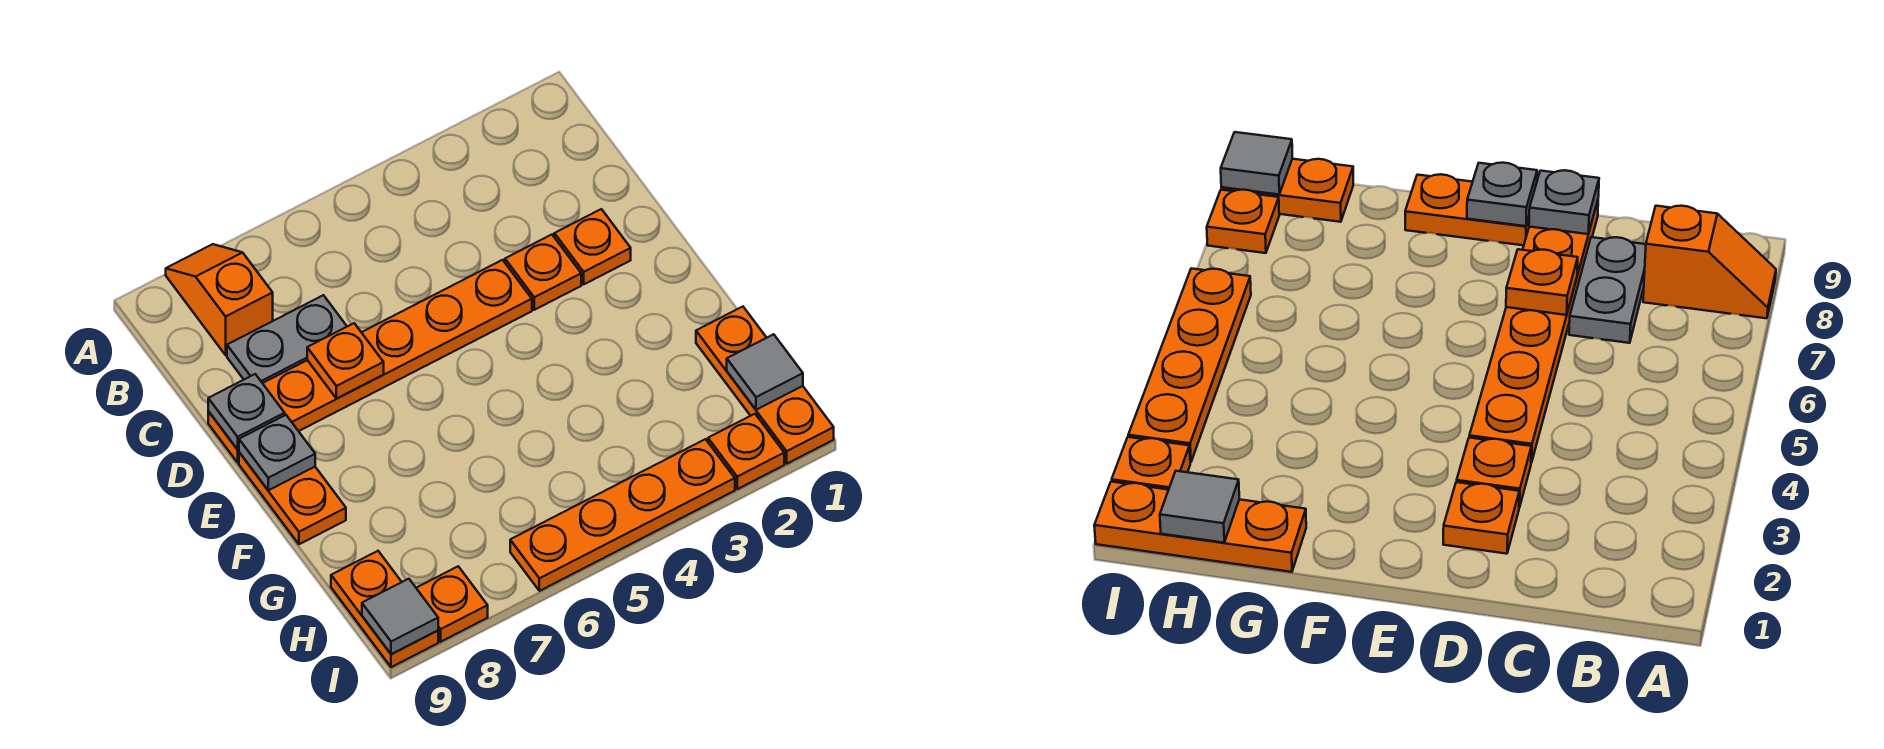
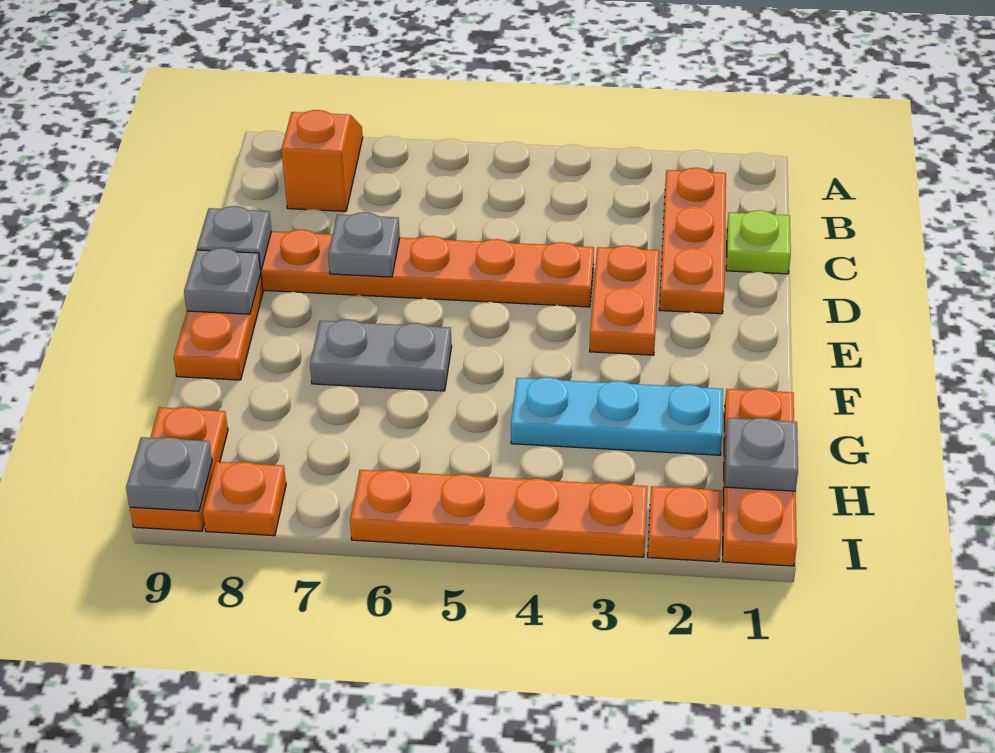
none -> lime 1x1 plate [726,210,791,274]
grey 1x2 plate [227,295,347,383] -> grey 1x2 plate moved to [310,320,452,391]
orange 1x1 plate [554,209,631,284] -> orange 1x3 plate [659,168,726,314]
orange 1x1 plate [505,235,581,310] -> orange 1x2 plate [590,245,659,355]
orange 1x1 plate [307,323,384,399] -> grey 1x1 plate [328,212,400,277]
none -> cyan 1x3 plate [511,377,723,455]
grey 1x1 tile [727,334,803,410] -> grey 1x1 plate [725,418,798,491]
grey 1x1 tile [362,579,438,654] -> grey 1x1 plate [126,437,212,511]

